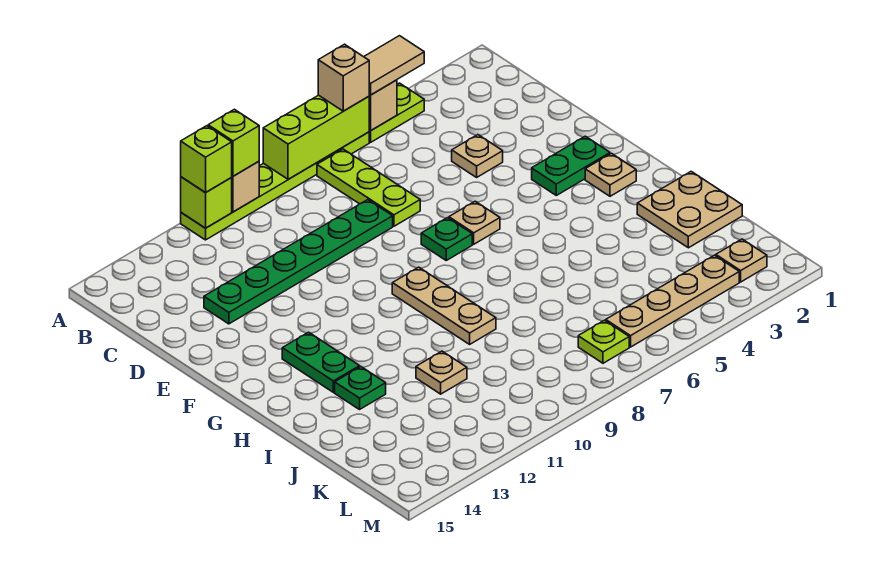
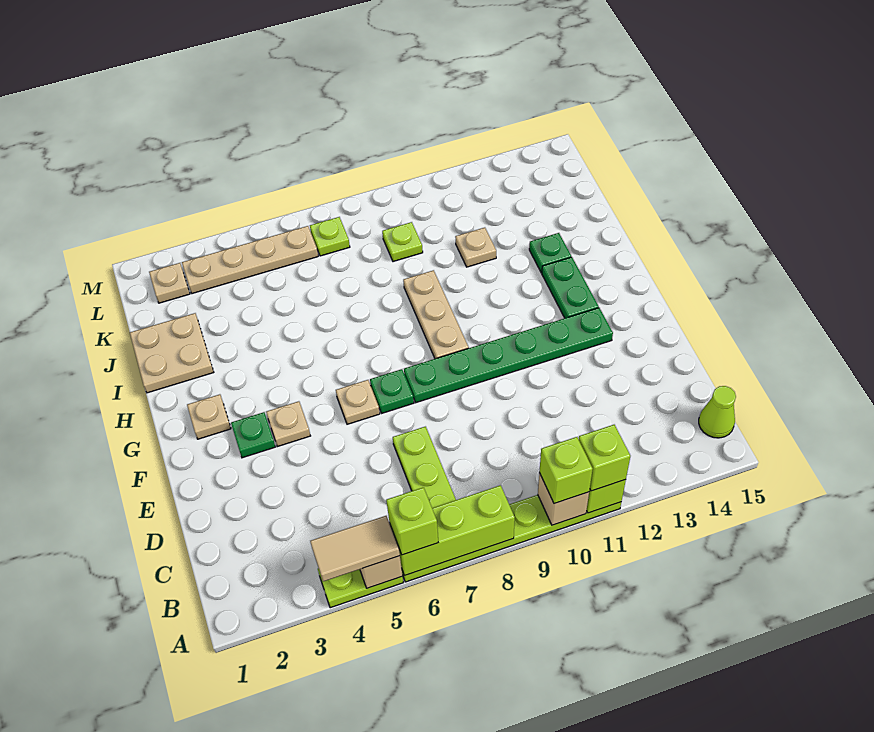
tan 1x1 brick [318,44,369,111] -> lime 1x1 brick [386,487,438,555]
none -> lime 1x1 cone [699,386,736,438]
tan 1x1 plate [452,135,503,177] -> tan 1x1 plate moved to [266,401,310,447]
green 1x6 plate [204,200,393,324] -> green 1x6 plate moved to [404,308,613,403]
green 1x2 plate [532,136,610,195] -> green 1x1 plate [231,412,275,458]
none -> lime 1x1 plate [382,222,423,262]

